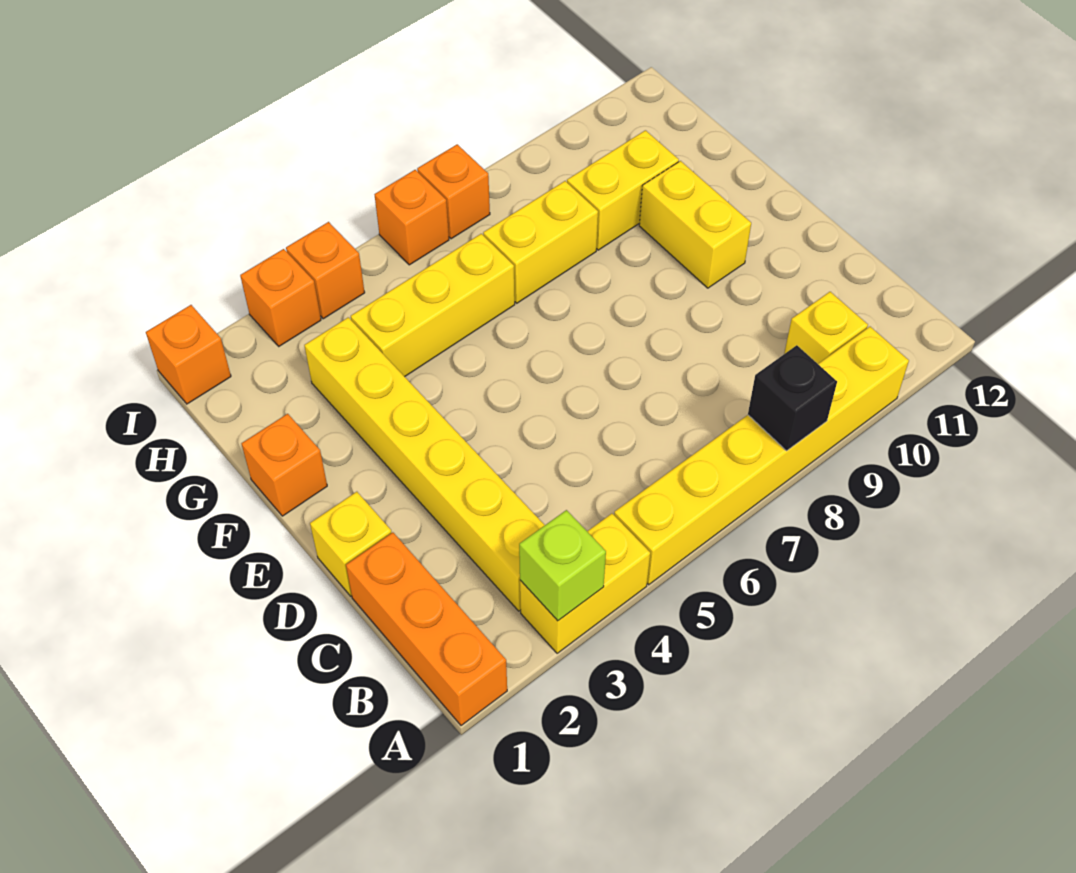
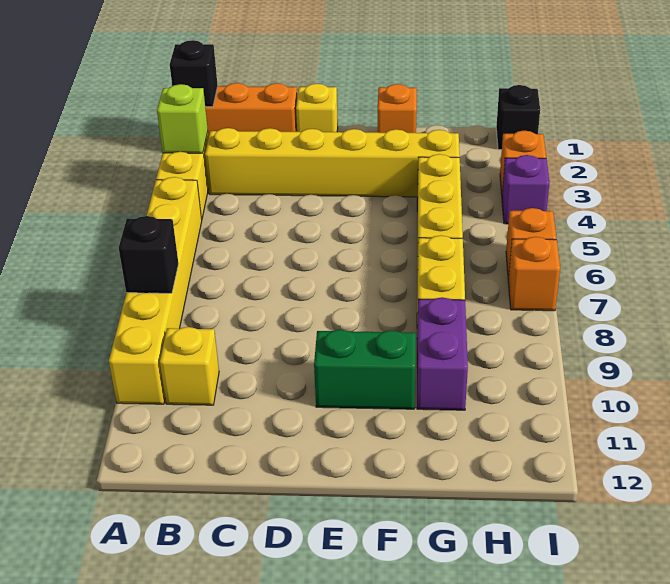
none -> black 1x1 brick [170,40,218,107]
yellow 1x2 brick [639,161,751,288] -> green 1x2 brick [314,329,416,409]
yellow 1x2 brick [567,130,679,250] -> purple 1x2 brick [417,297,468,410]
orange 1x1 brick [146,305,231,404] -> black 1x1 brick [496,85,540,150]
orange 1x1 brick [286,222,365,319] -> purple 1x1 brick [502,155,549,224]

